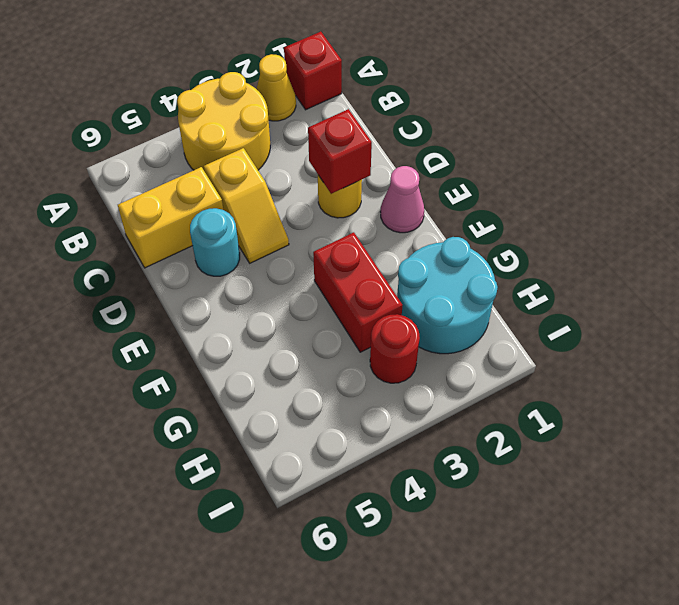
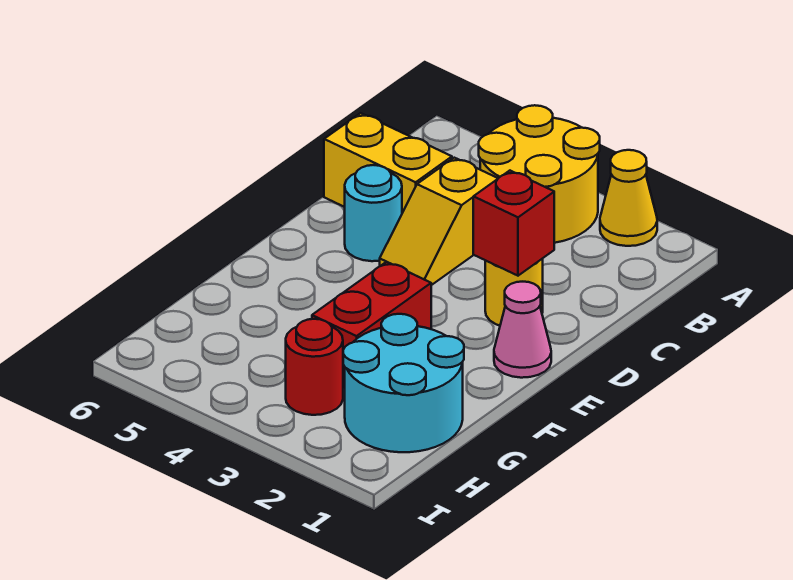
red 1x1 brick [284,32,342,110] -> none

